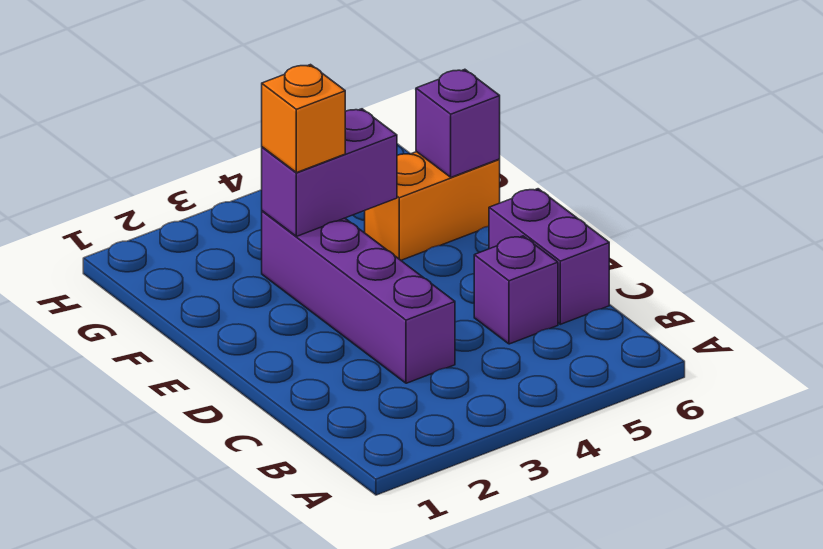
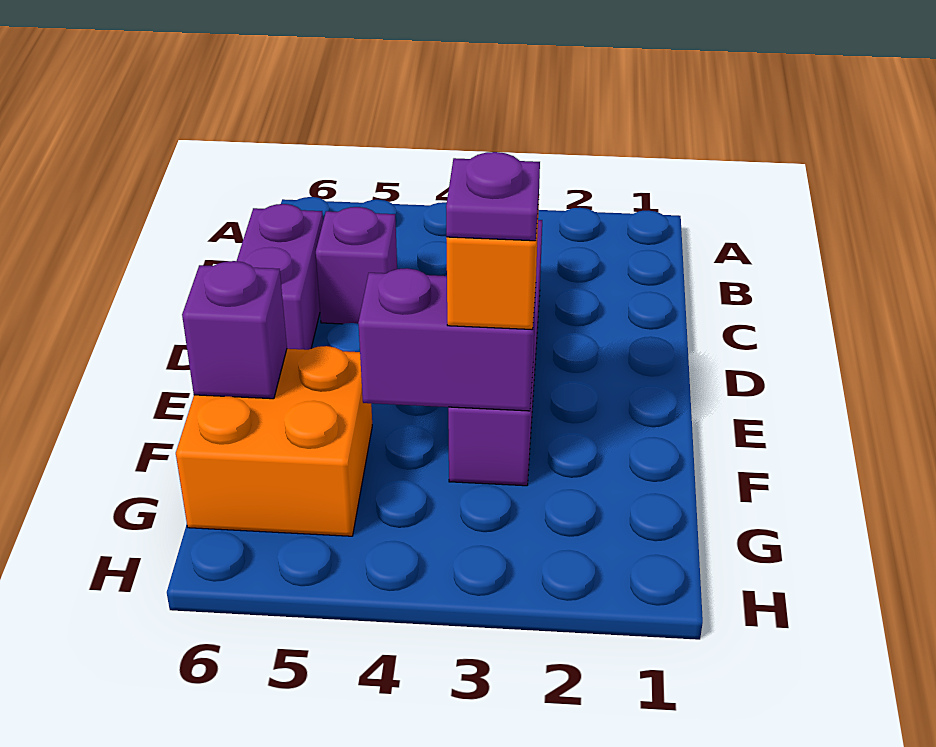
none -> purple 1x1 plate [446,152,540,241]
orange 1x2 brick [365,152,500,260] -> orange 2x2 brick [176,346,372,536]

